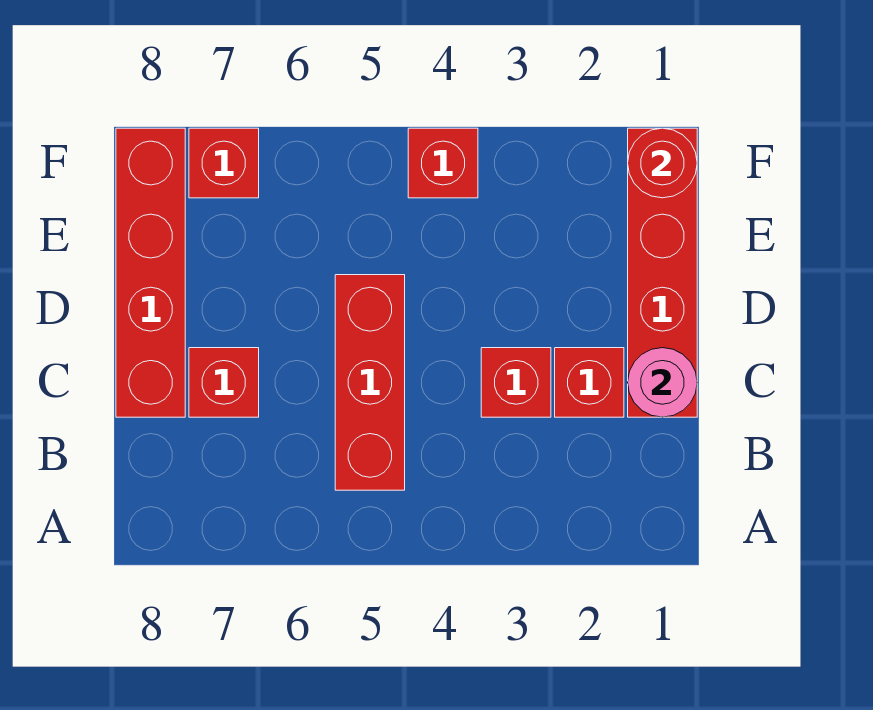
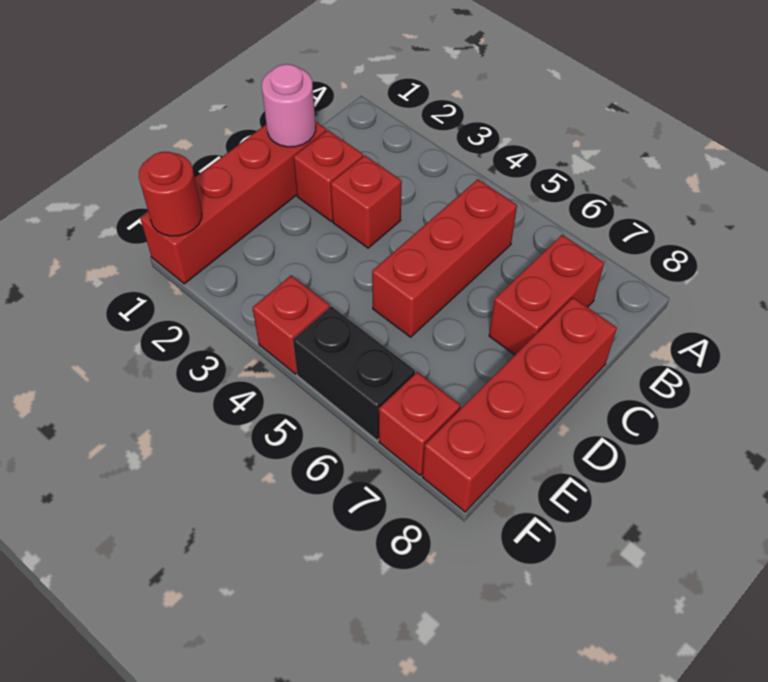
red 1x1 brick [189,348,259,417] -> red 1x2 brick [489,235,604,355]
none -> black 1x2 brick [293,306,415,440]

